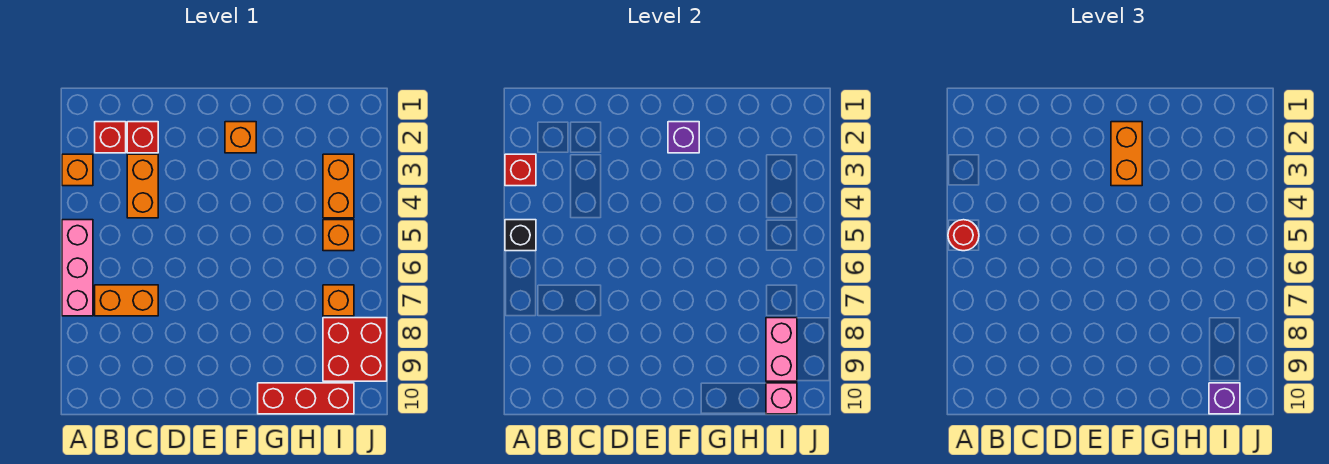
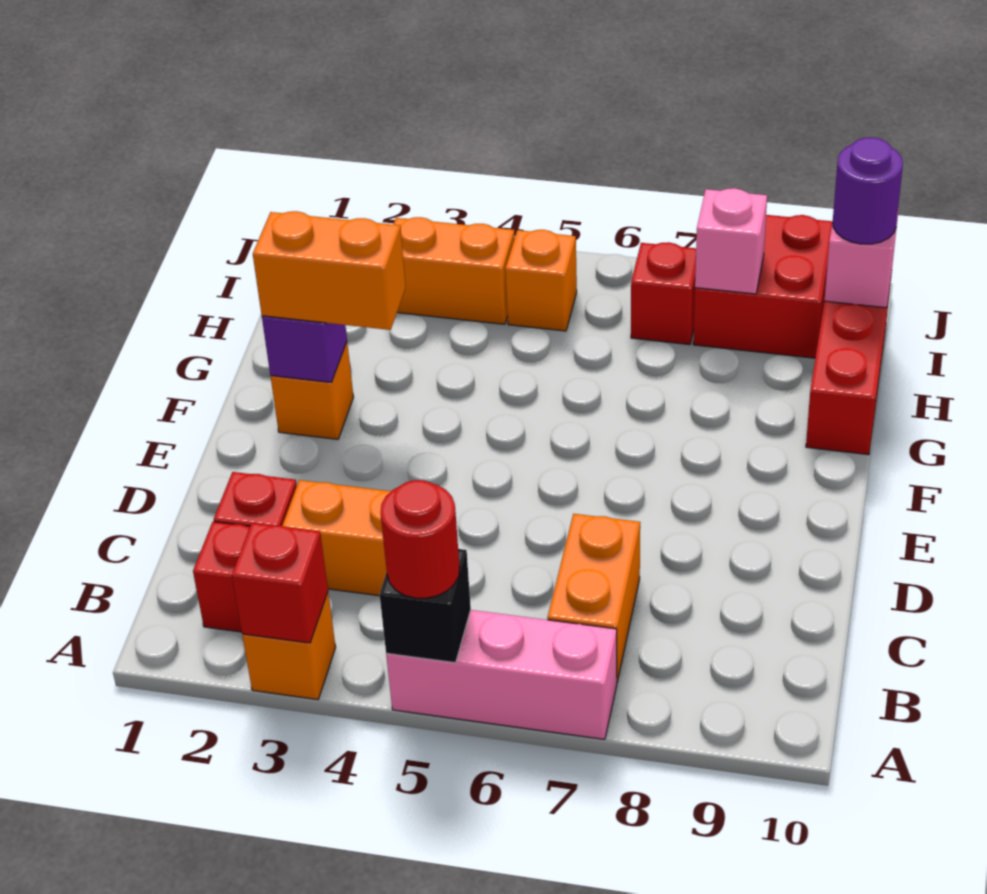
orange 1x1 brick [323,285,354,316] -> red 1x1 brick [631,242,696,345]
pink 1x2 brick [766,318,797,381] -> pink 1x1 brick [695,188,767,294]
purple 1x1 brick [1209,383,1240,414] -> purple 1x1 round brick [833,138,903,244]

